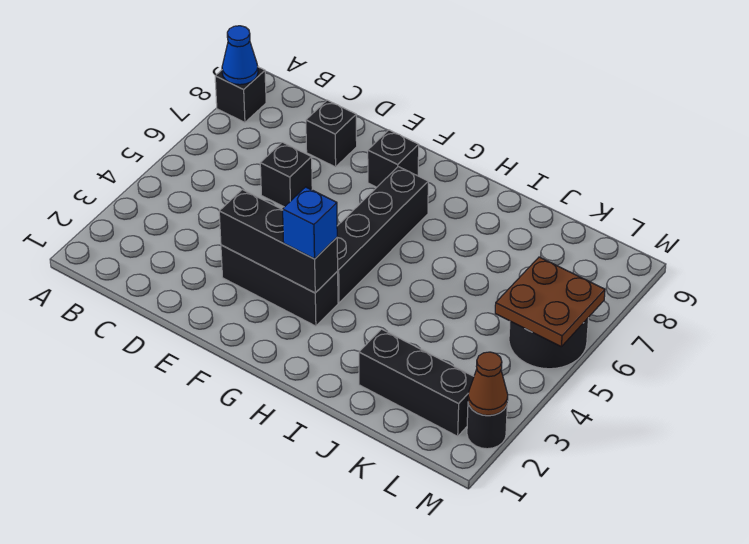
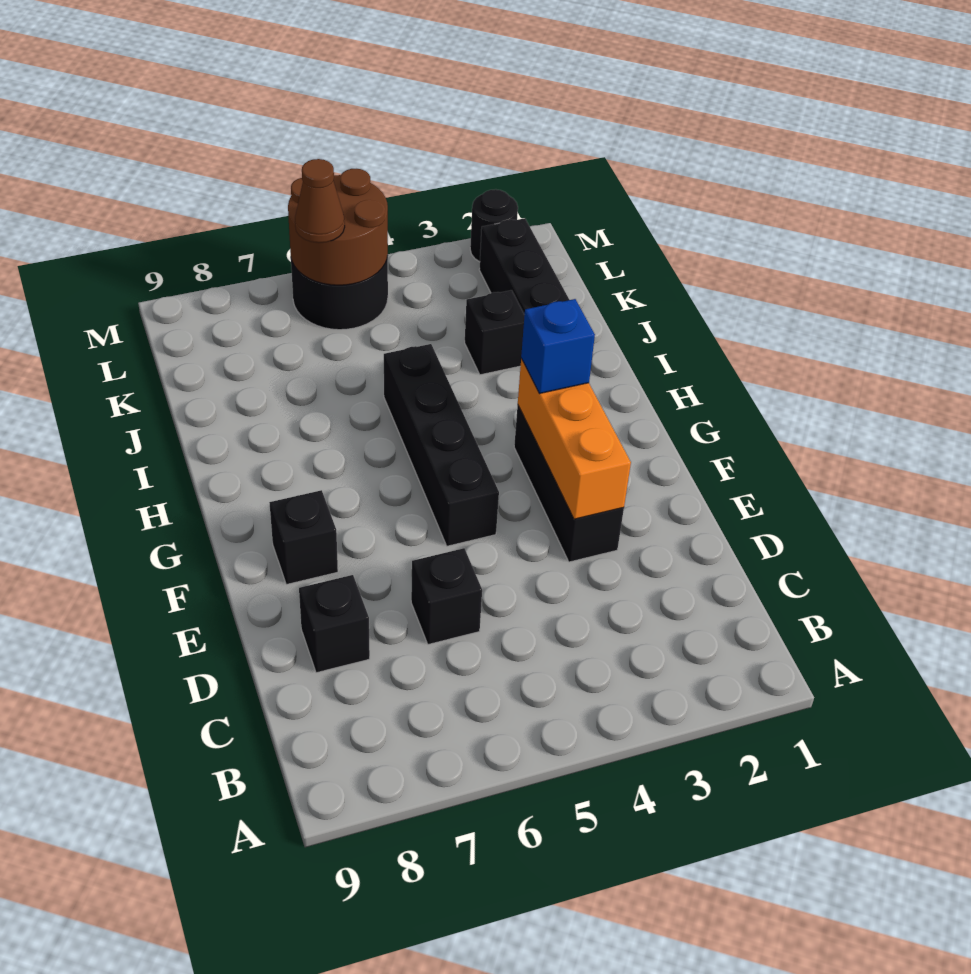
black 1x1 brick [215,67,266,122] -> black 1x1 brick moved to [465,290,525,375]
blue 1x1 cone [222,26,258,85] -> none
black 1x3 brick [219,190,338,293] -> orange 1x3 brick [518,359,631,519]
black 1x4 brick [337,167,428,303] -> black 1x4 brick turned to [384,344,499,546]
brown 2x2 plate [495,257,605,346] -> brown 2x2 round brick [288,169,388,285]
brown 1x1 cone [468,352,508,415] -> brown 1x1 cone moved to [295,159,345,243]

